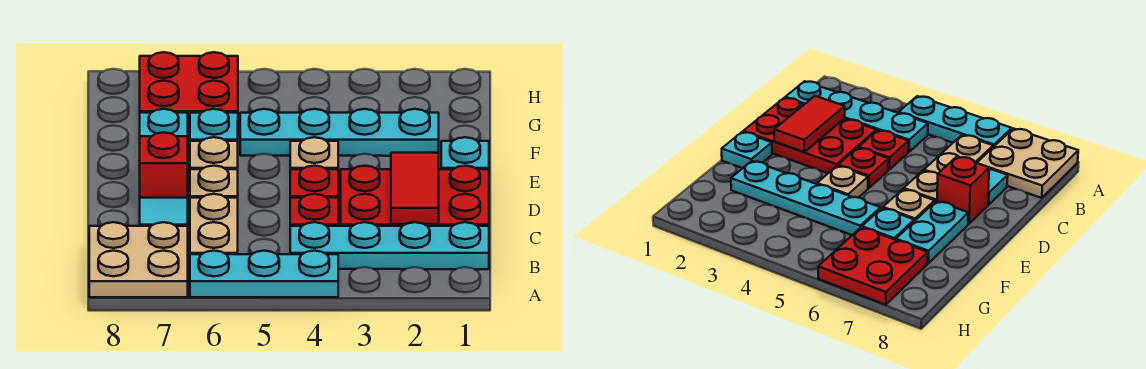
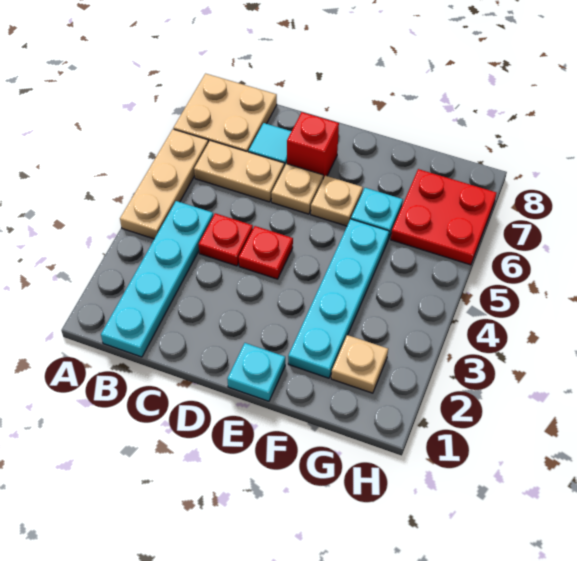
cyan 1x3 plate [190,251,338,297] -> tan 1x3 plate [120,129,208,239]
red 2x3 plate [341,166,489,226] -> none
red 1x2 tile [391,153,439,224] -> none
tan 1x1 plate [290,137,338,169] -> tan 1x1 plate moved to [331,335,388,393]
cyan 1x2 plate [140,109,188,136] -> none

